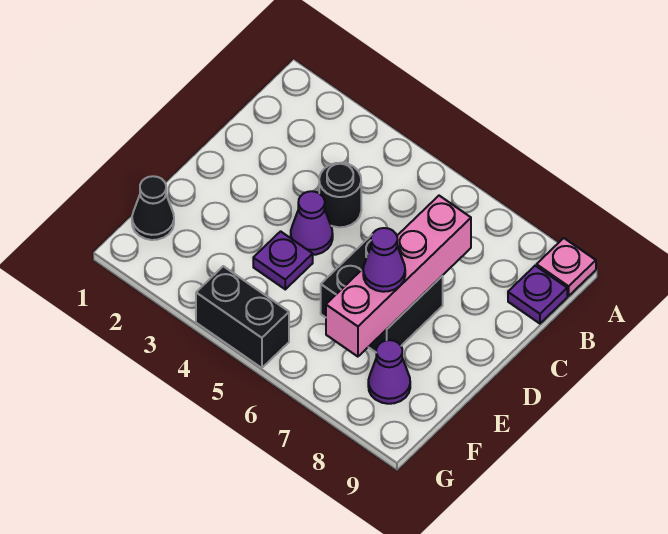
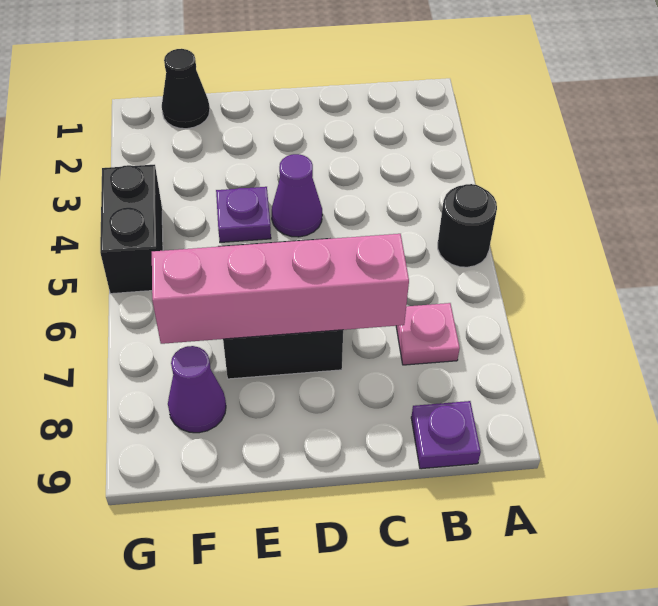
pink 1x1 plate [537,238,596,296] -> pink 1x1 plate moved to [396,303,460,365]
black 1x1 round brick [319,163,361,227] -> black 1x1 round brick moved to [438,184,497,267]
purple 1x1 cone [363,228,405,292] -> none

